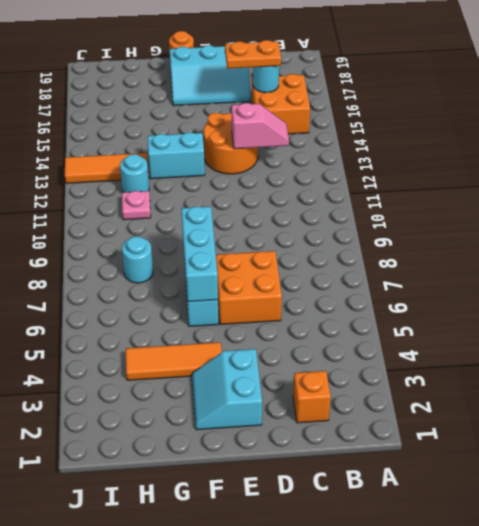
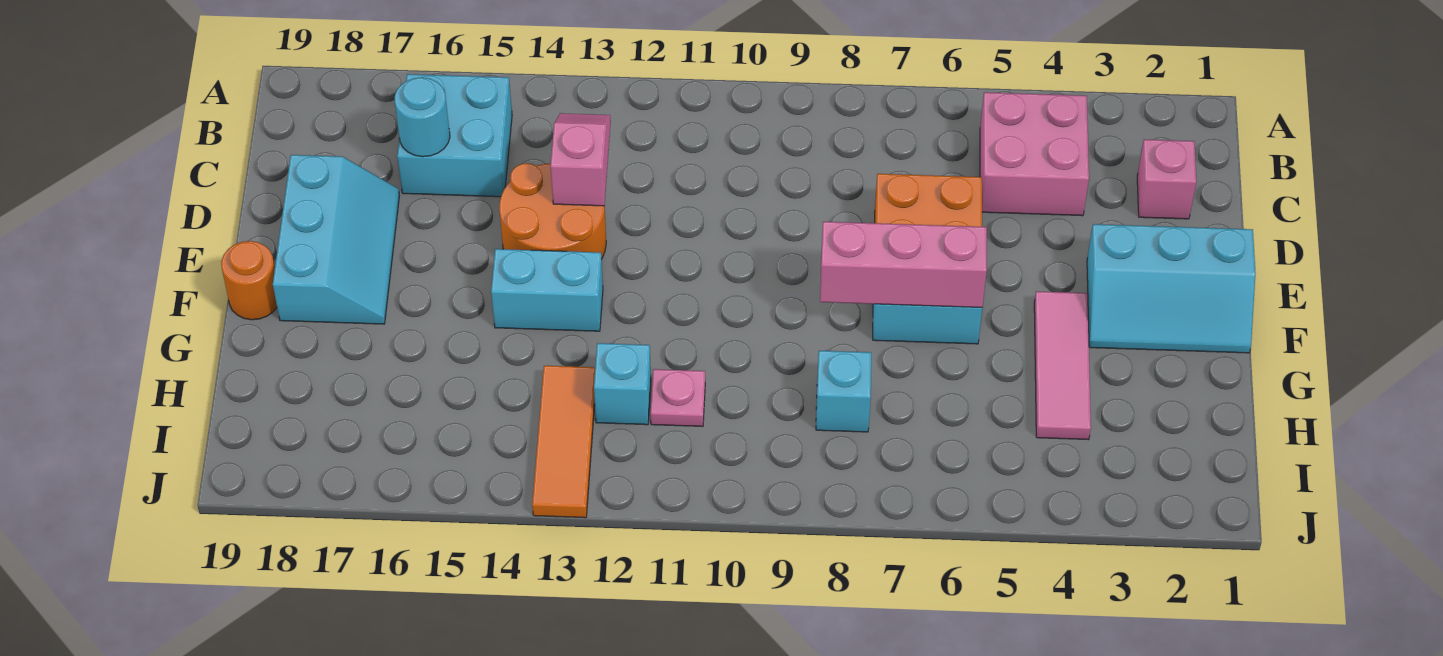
none -> pink 2x2 brick [980,92,1089,216]
orange 2x2 brick [252,74,310,134] -> cyan 2x2 brick [397,74,512,197]
orange 1x1 brick [293,371,331,423] -> pink 1x1 brick [1137,139,1196,219]
orange 1x2 plate [225,40,281,69] -> none
cyan 2x2 slope [192,349,262,430] -> cyan 2x3 slope [1087,224,1255,353]
orange 1x3 tile [126,342,222,380] -> pink 1x3 tile [1034,291,1091,440]
cyan 1x3 brick [181,206,218,302] -> pink 1x3 brick [820,222,987,307]
cyan 1x2 brick [148,132,205,179] -> cyan 1x2 brick turned to [491,249,603,331]
cyan 1x1 round brick [122,237,153,283] -> cyan 1x1 brick [816,351,871,432]
cyan 1x1 round brick [120,154,149,192] -> cyan 1x1 brick [594,343,651,425]

